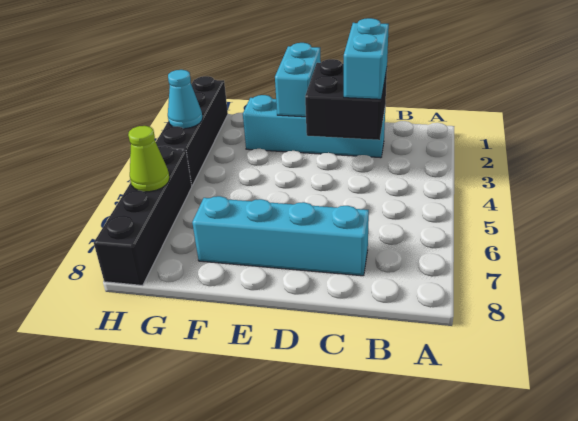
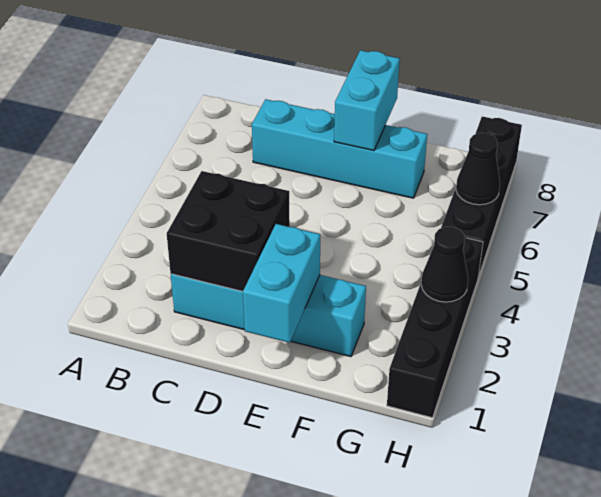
cyan 1x2 brick [344,18,389,99] -> cyan 1x2 brick moved to [334,50,400,150]
cyan 1x1 cone [168,70,203,129] -> black 1x1 cone [421,227,468,302]
lime 1x1 cone [128,126,170,192] -> black 1x1 cone [456,133,500,205]

